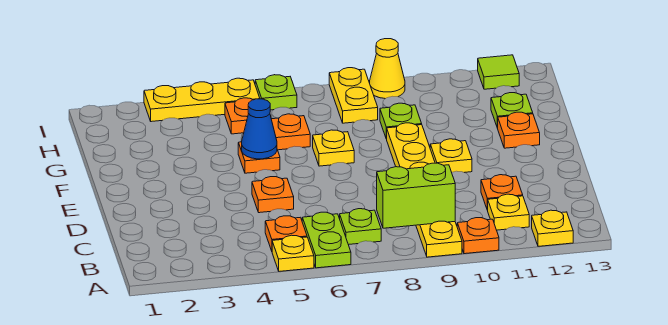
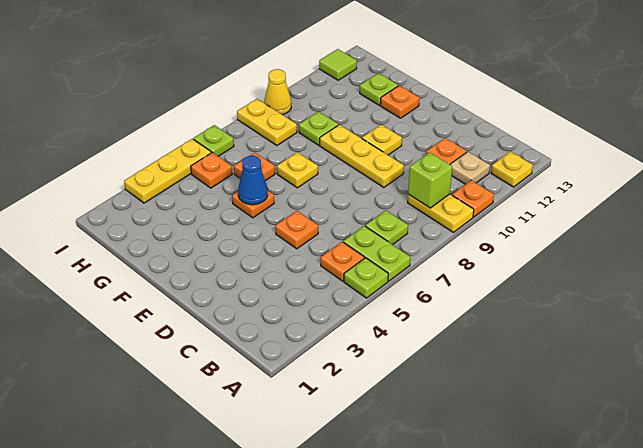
yellow 1x1 plate [272,235,314,271] -> lime 1x1 plate [344,258,388,298]
lime 1x2 brick [377,163,455,228] -> lime 1x1 brick [408,152,452,208]
yellow 1x1 plate [488,194,529,230] -> tan 1x1 plate [450,152,490,184]

